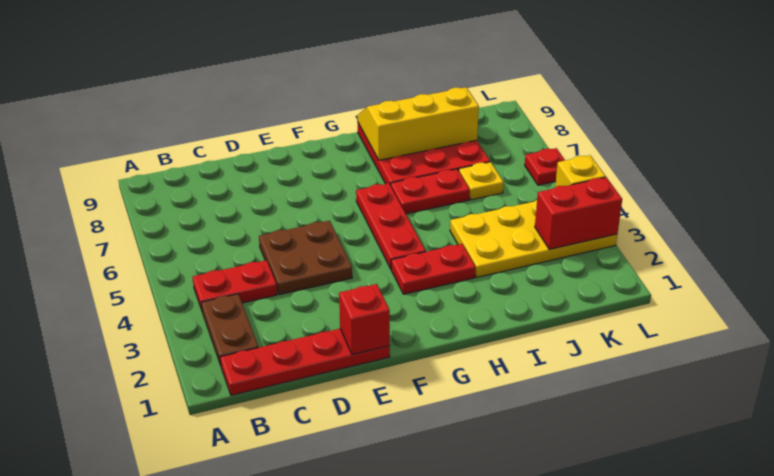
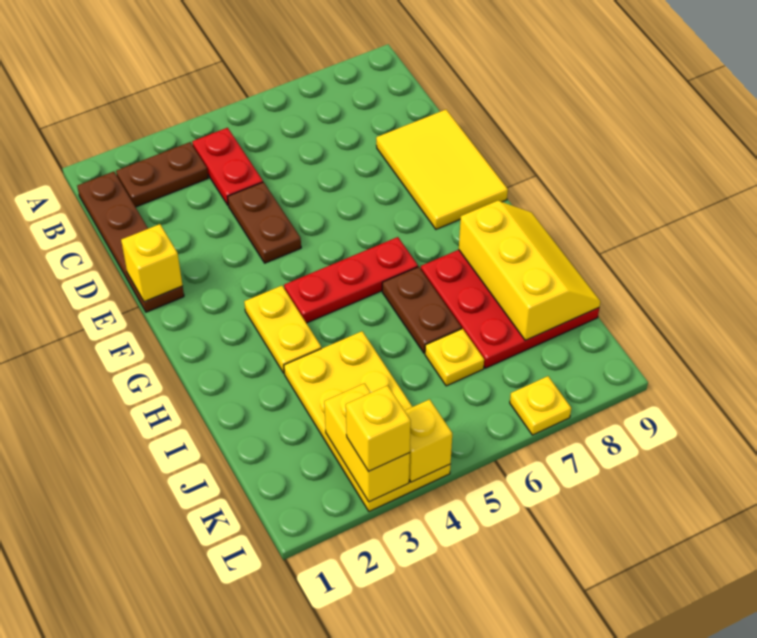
red 1x4 plate [220,329,390,395] -> brown 1x4 plate [77,172,184,312]
brown 2x2 plate [259,221,352,295] -> brown 1x2 plate [228,182,301,263]
none -> yellow 2x3 tile [376,110,508,229]
red 1x1 brick [339,284,390,354] -> yellow 1x1 brick [121,224,183,302]
red 1x2 plate [391,244,476,294] -> yellow 1x2 plate [244,286,321,373]
red 1x2 plate [391,169,470,214] -> brown 1x2 plate [382,267,462,353]
red 1x2 brick [535,177,622,250] -> yellow 1x2 brick [324,383,410,502]
none -> yellow 1x1 brick [346,385,411,472]
red 1x1 plate [525,148,565,185] -> none
none -> yellow 1x1 plate [510,376,571,435]

